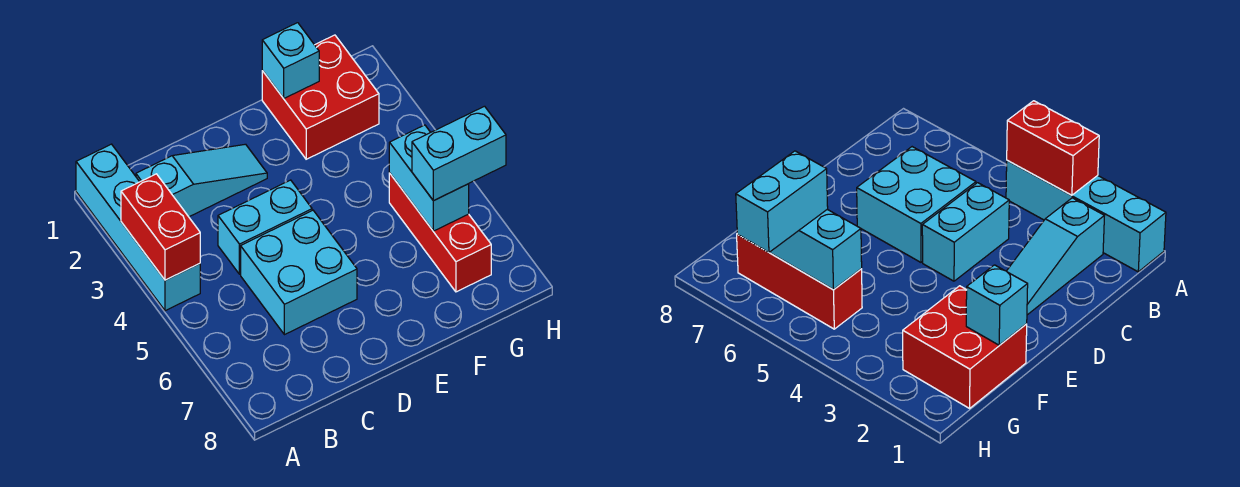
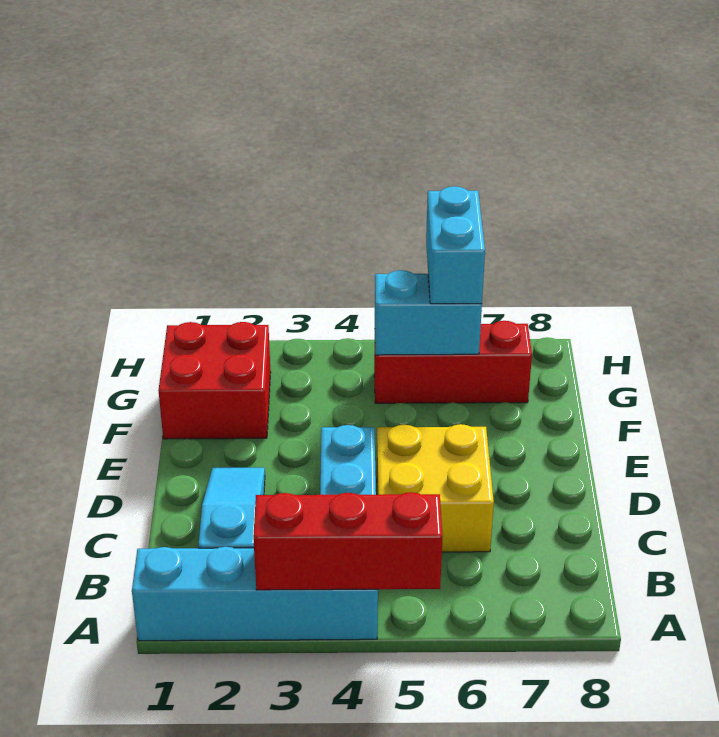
red 1x2 brick [121,174,200,280] -> red 1x3 brick [253,492,443,590]
cyan 2x2 brick [241,210,357,335] -> yellow 2x2 brick [377,424,494,552]
cyan 1x1 brick [262,23,319,98] -> none

